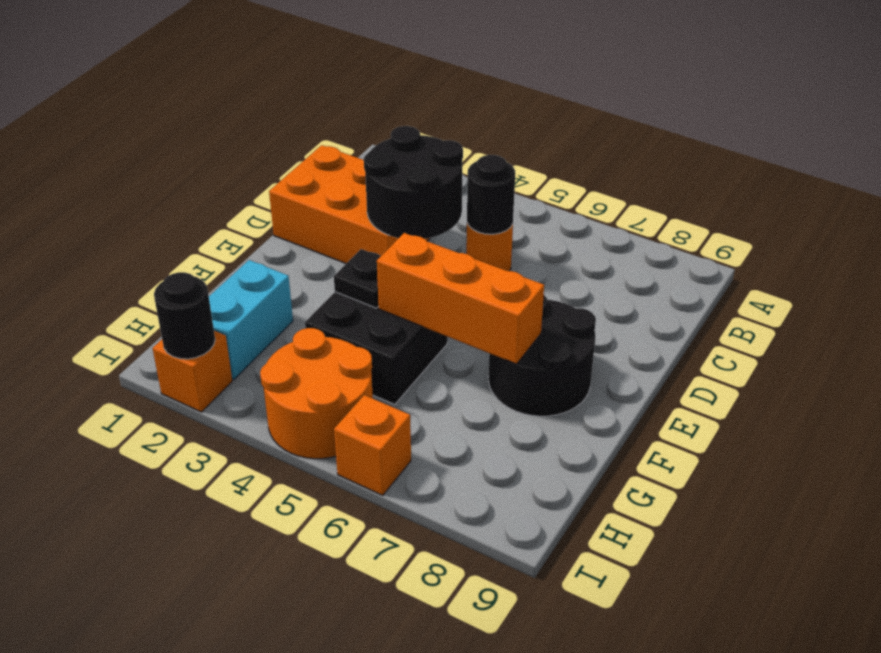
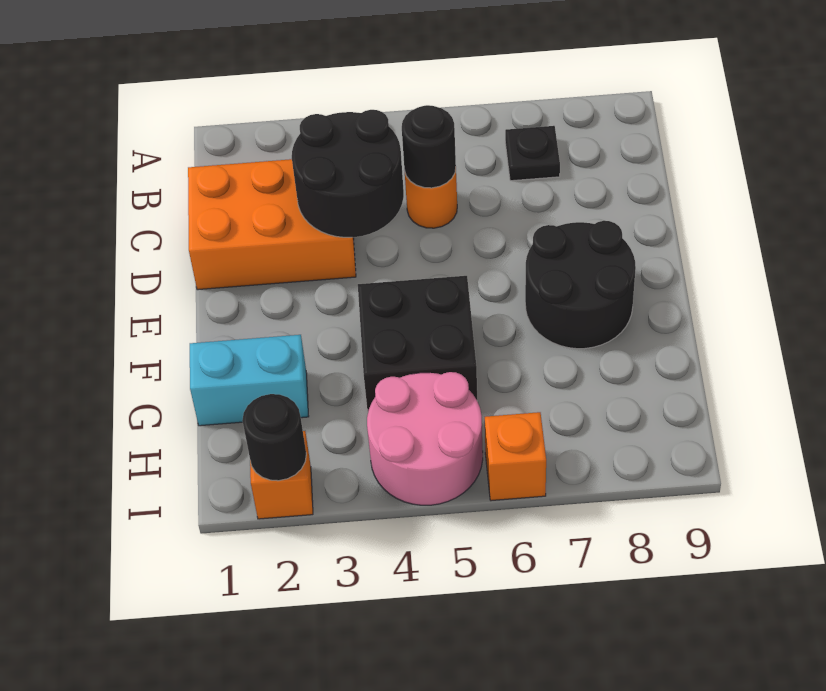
black 1x1 plate [334,249,381,308] -> black 1x1 plate moved to [505,126,560,181]
orange 1x3 brick [377,233,544,364] -> none
cyan 1x2 brick [209,260,293,380] -> cyan 1x2 brick turned to [190,335,309,426]
orange 2x2 round brick [260,328,373,459] -> pink 2x2 round brick [367,372,483,505]

